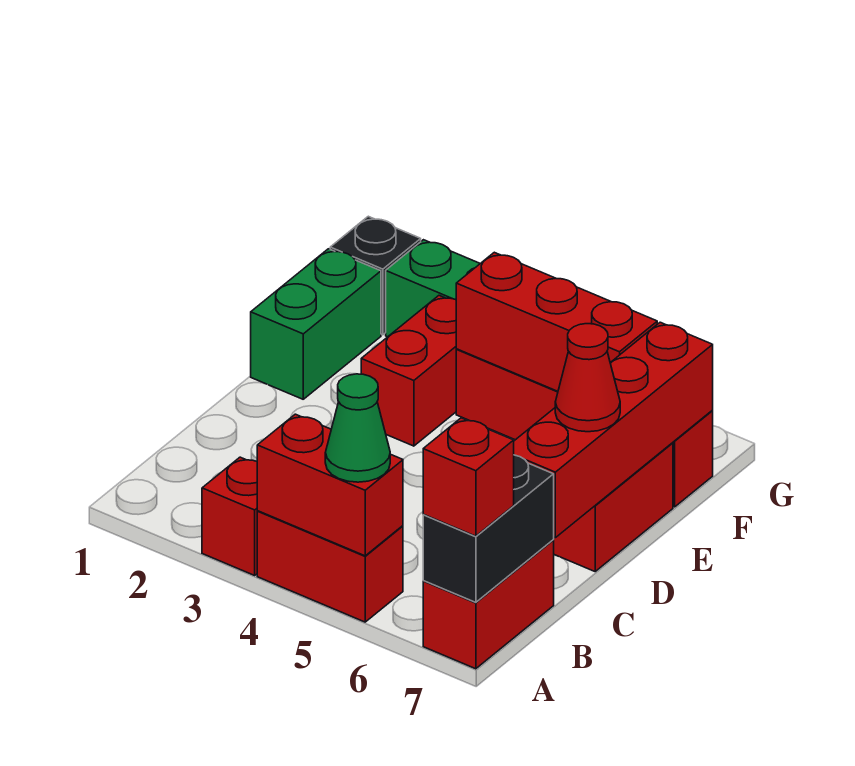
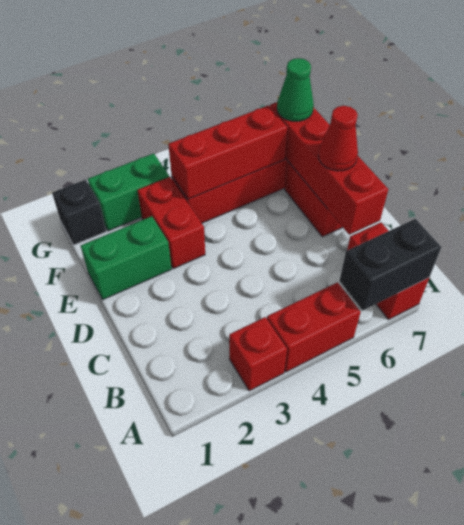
red 1x2 brick [257,414,403,556] -> none
green 1x1 cone [325,374,390,482] -> green 1x1 cone moved to [277,58,314,121]
black 1x2 brick [423,455,554,602] -> black 1x2 brick turned to [340,219,441,310]
red 1x1 brick [423,418,514,536] -> none
green 1x2 brick [251,249,381,399] -> green 1x2 brick turned to [81,216,171,300]

